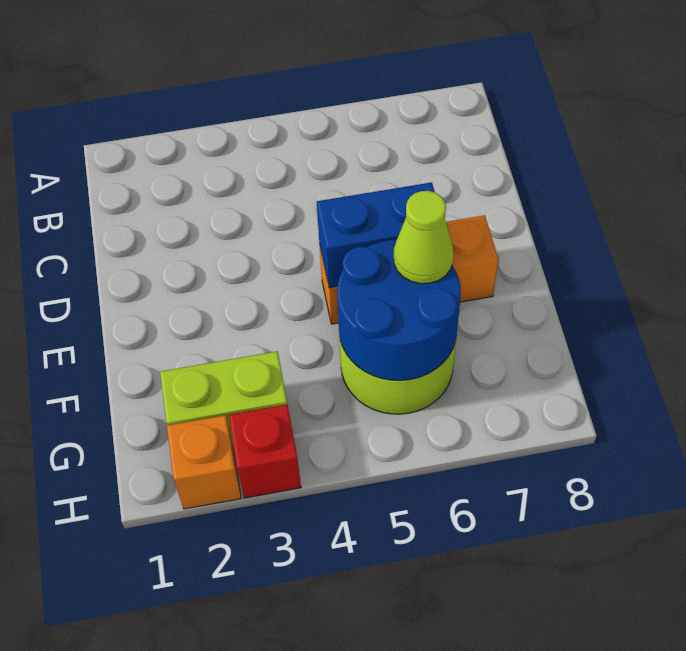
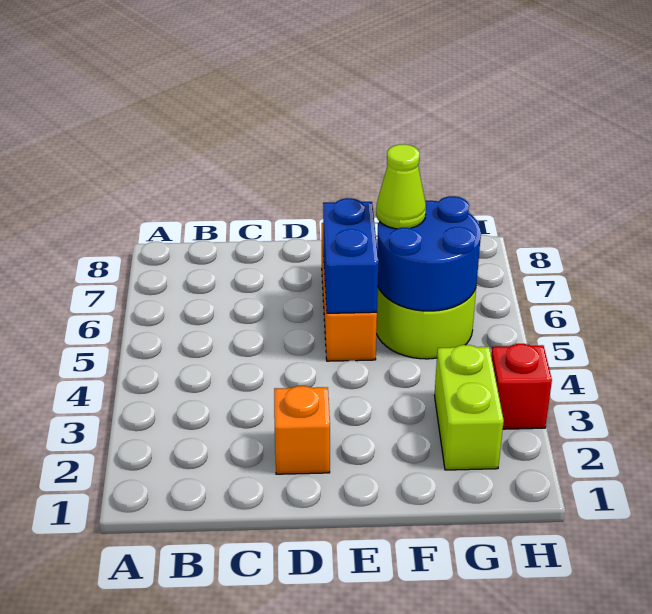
orange 1x1 brick [167,415,241,509] -> orange 1x1 brick moved to [274,386,330,474]

